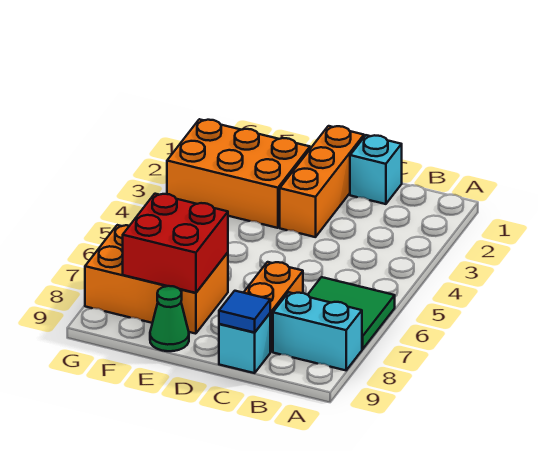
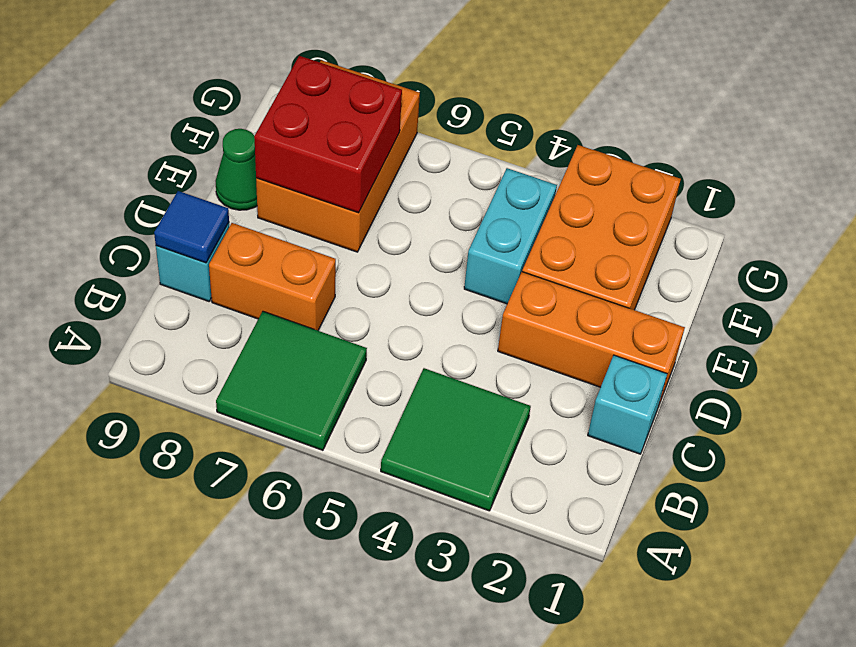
none -> green 2x2 tile [381,368,531,511]
cyan 1x2 brick [273,292,362,370] -> cyan 1x2 brick moved to [464,168,557,304]

